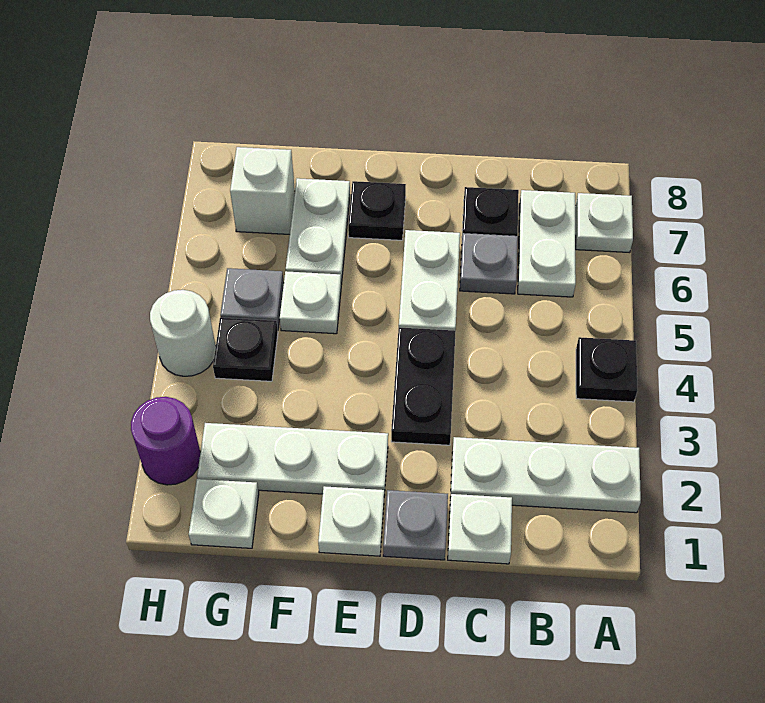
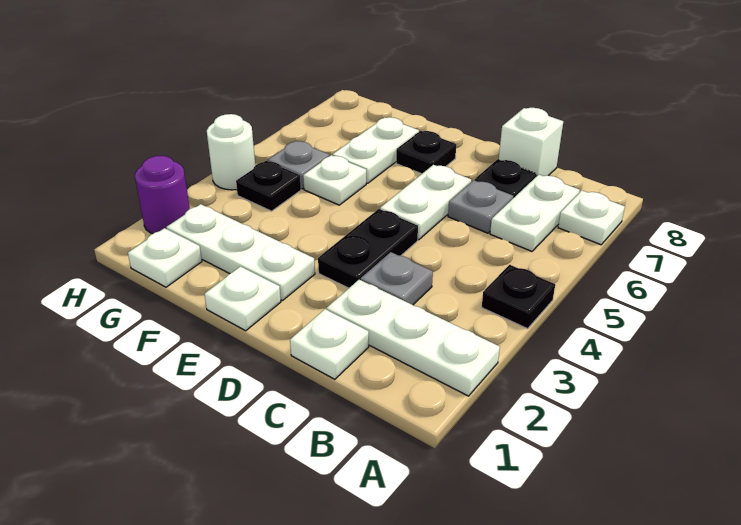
grey 1x1 plate [383,490,448,560] -> grey 1x1 plate moved to [361,252,433,305]
white 1x1 brick [230,147,295,234] -> white 1x1 brick moved to [499,108,563,177]

